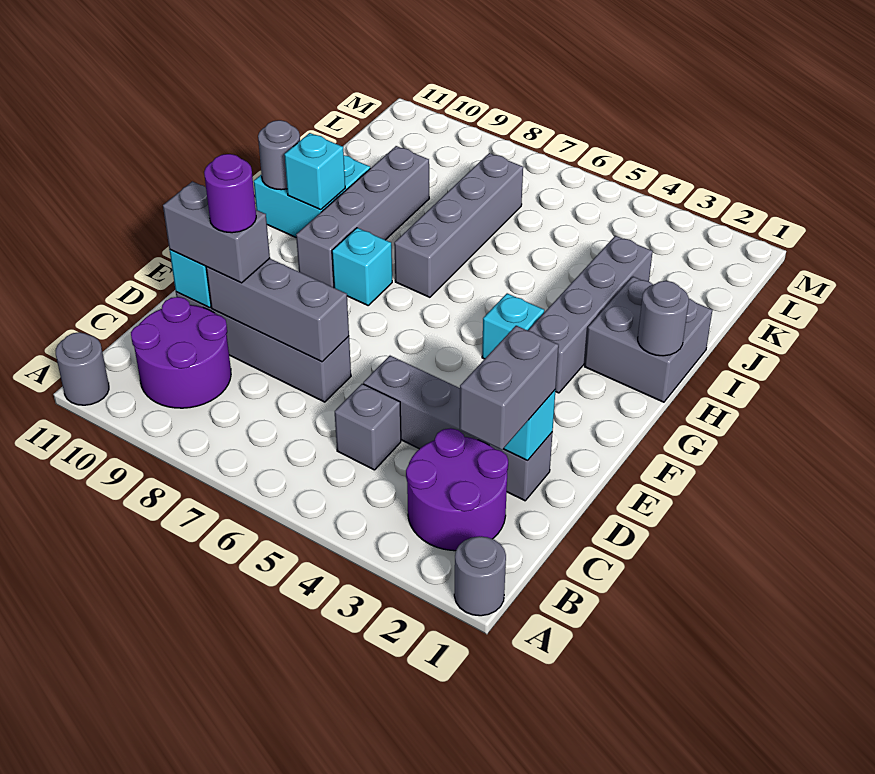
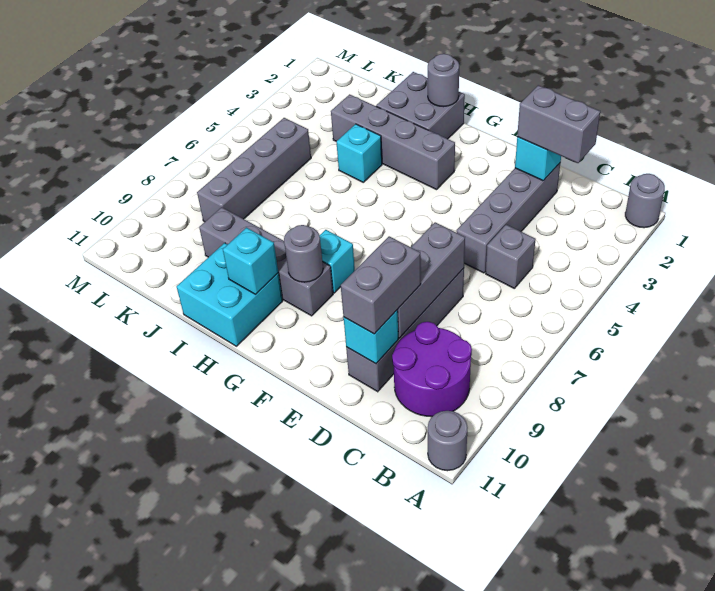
purple 2x2 round brick [406,428,508,551] -> none
purple 1x1 round brick [204,154,256,233] -> none
cyan 1x1 brick [482,293,544,359] -> cyan 1x1 brick moved to [336,124,382,182]
grey 1x4 brick [394,153,523,297] -> grey 1x4 brick turned to [197,118,311,222]
grey 1x1 round brick [258,120,300,190] -> grey 1x1 round brick moved to [284,225,323,282]

